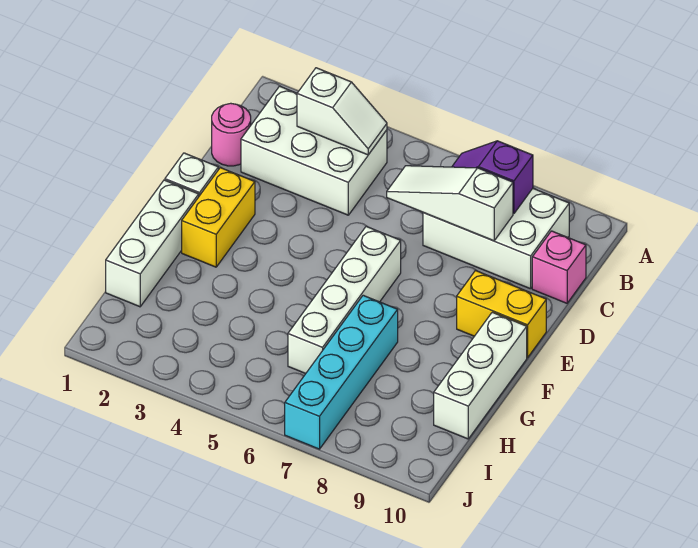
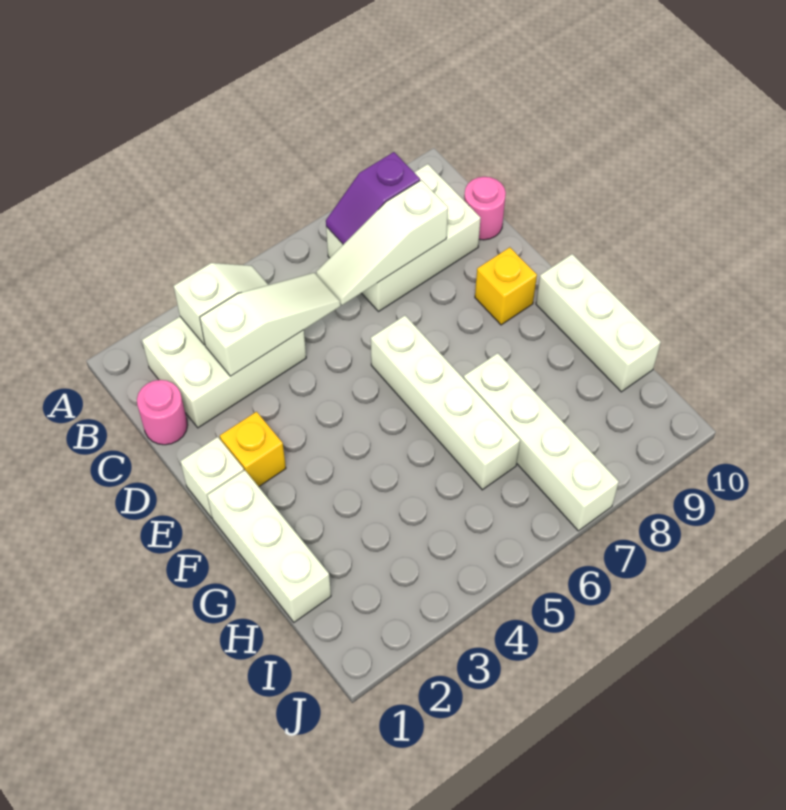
none -> white 1x3 slope [200,273,340,376]
pink 1x1 brick [532,231,586,303] -> pink 1x1 round brick [464,177,506,240]
yellow 1x2 brick [182,168,255,267] -> yellow 1x1 brick [220,412,286,487]
yellow 1x2 brick [457,271,546,358] -> yellow 1x1 brick [475,247,537,325]
cyan 1x4 brick [285,295,398,449] -> white 1x4 brick [464,353,619,531]

